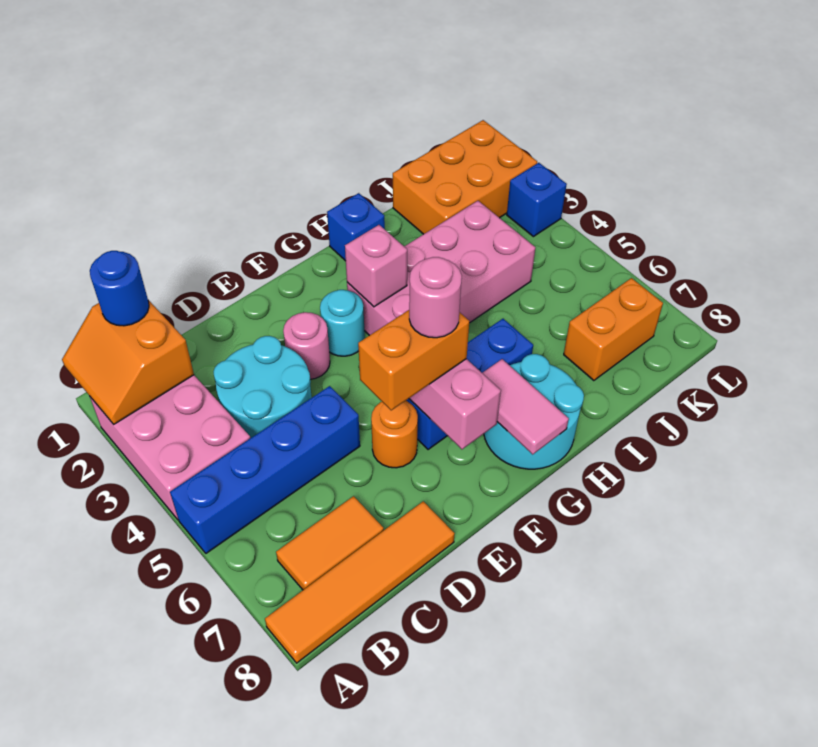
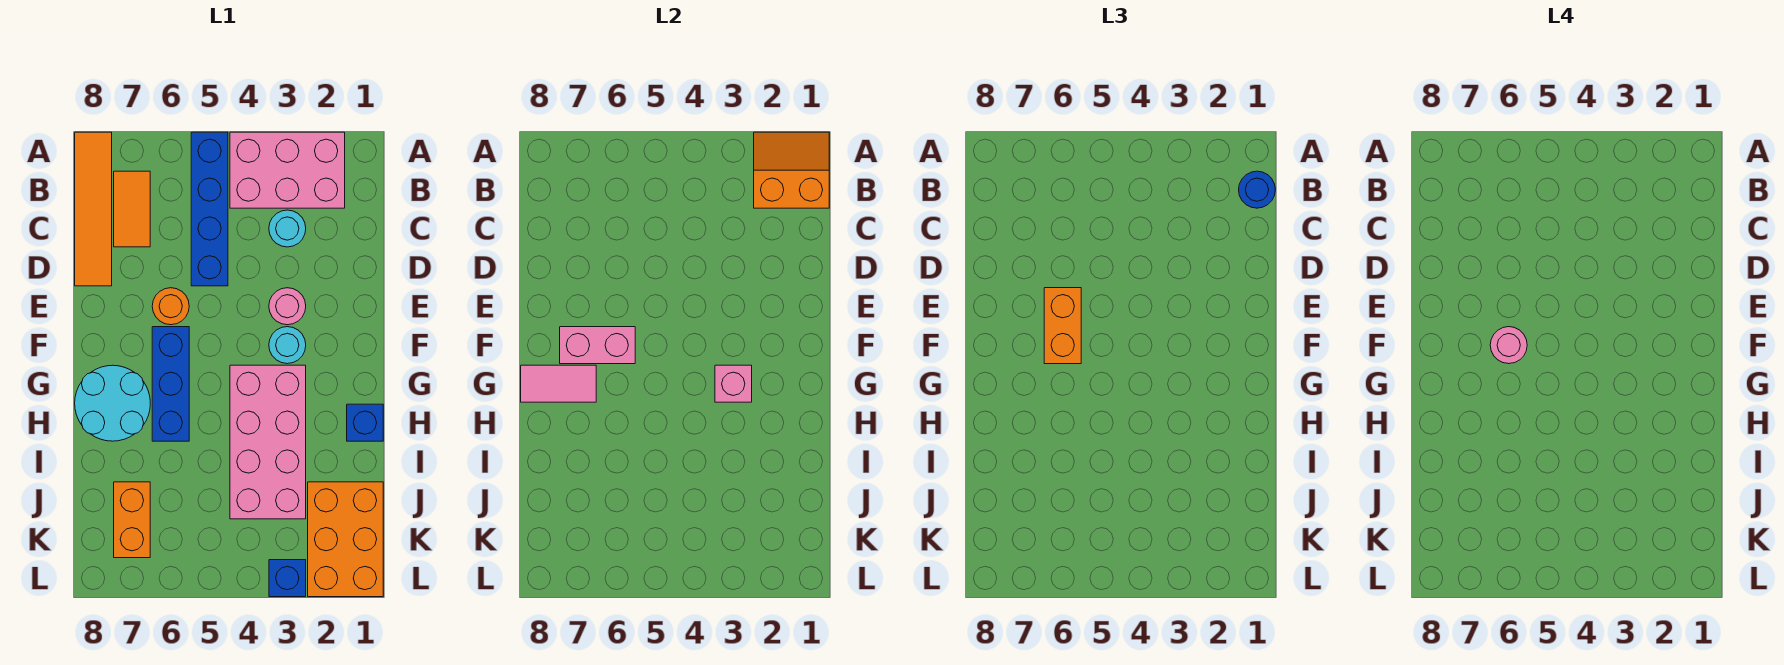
cyan 2x2 round brick [213,336,312,438] -> cyan 1x1 round brick [269,210,306,247]

